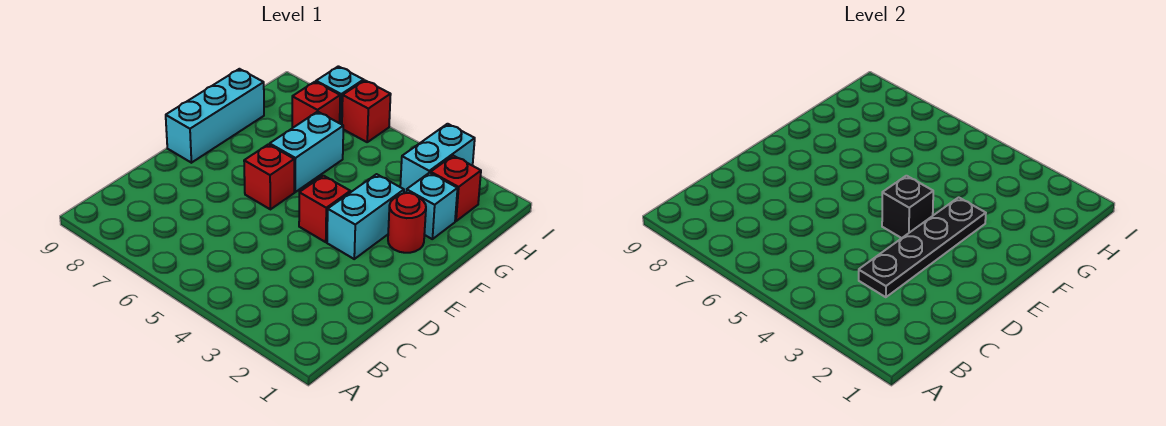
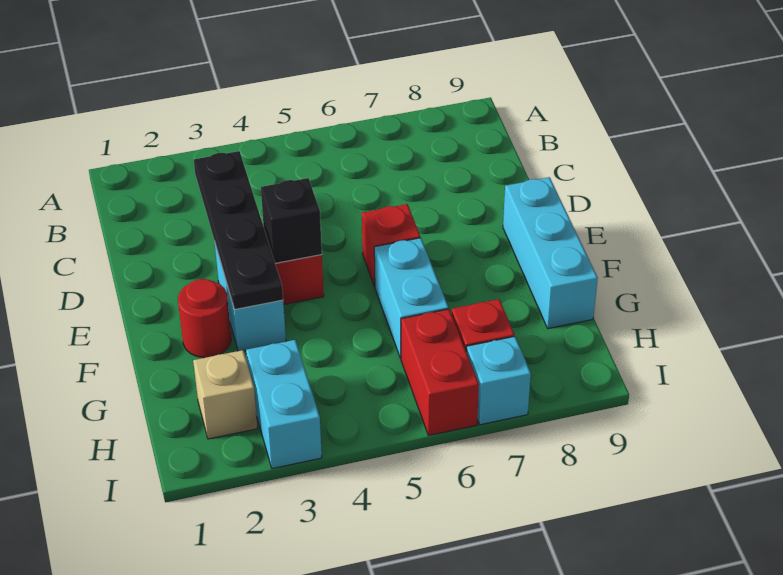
cyan 1x1 brick [406,173,458,239] -> none
red 1x1 brick [431,156,481,221] -> tan 1x1 brick [193,350,258,439]
red 1x1 brick [342,80,391,142] -> red 1x2 brick [401,309,479,436]

